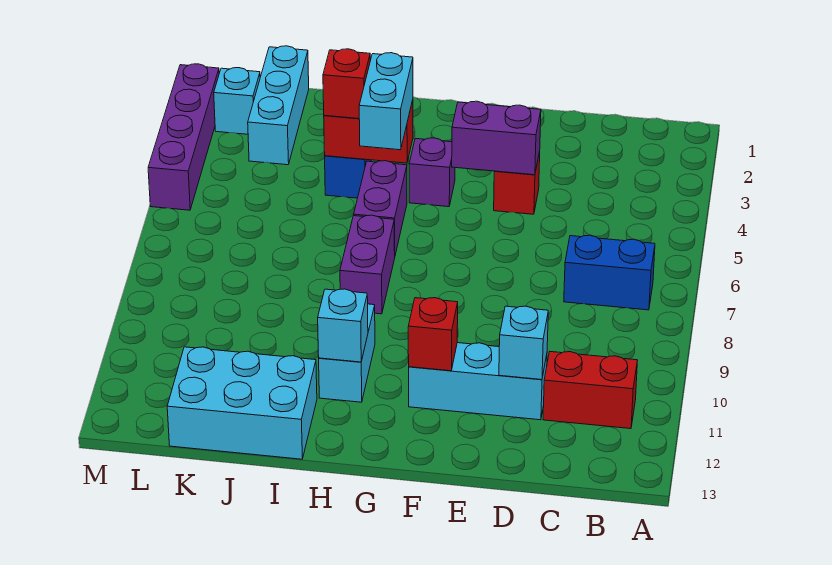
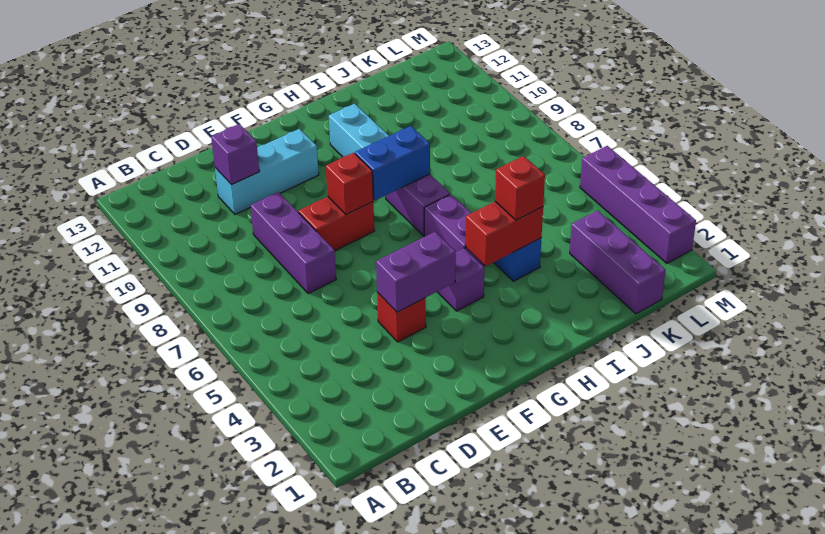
blue 1x2 brick [564,235,655,310] -> blue 1x2 brick moved to [355,126,430,200]
red 1x2 brick [543,352,638,429] -> red 1x2 brick moved to [299,197,374,251]
none -> purple 1x3 brick [250,192,336,294]
cyan 1x1 brick [499,306,548,380] -> purple 1x1 brick [211,124,259,185]
red 1x1 brick [408,298,458,371] -> red 1x1 brick moved to [326,153,373,215]
cyan 1x2 brick [359,53,413,150] -> none
cyan 1x1 brick [318,289,368,362] -> none
cyan 2x3 brick [167,347,317,459] -> none
cyan 1x3 brick [248,46,309,165] -> purple 1x3 brick [570,210,666,314]
cyan 1x1 brick [214,68,260,134] -> none

